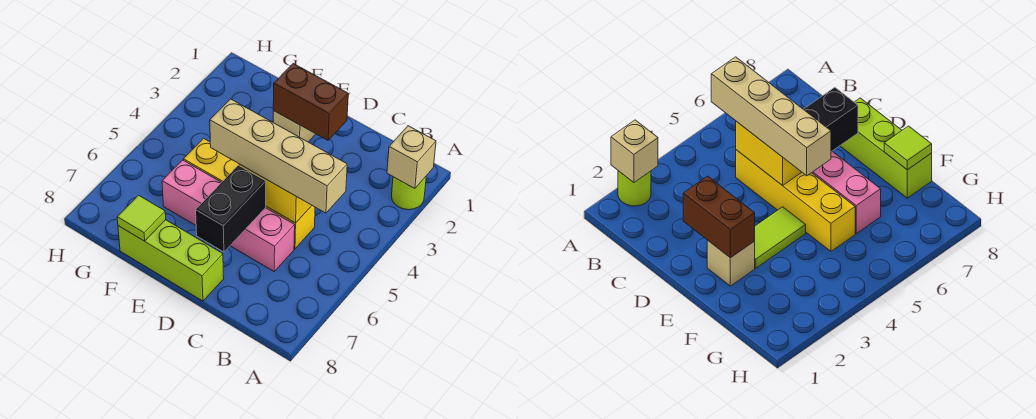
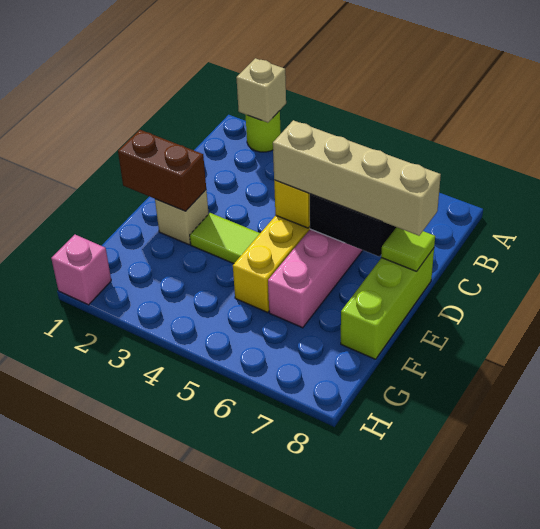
tan 1x4 brick [210,99,347,213] -> tan 1x4 brick turned to [273,120,441,236]
brown 1x2 brick [273,64,348,140] -> brown 1x2 brick turned to [118,130,206,211]
lime 1x1 tile [117,195,166,241] -> lime 1x1 tile moved to [381,227,435,271]
none -> pink 1x1 brick [51,235,111,305]

